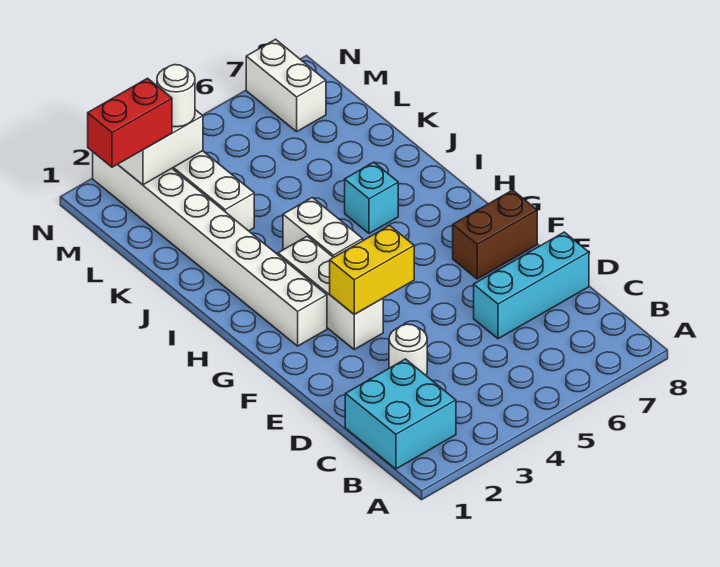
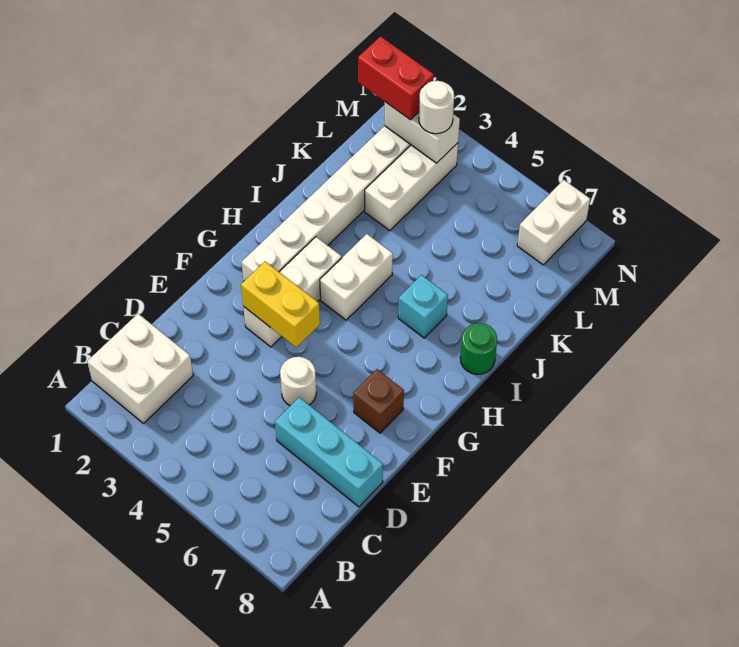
cyan 2x2 brick [345,359,456,469] -> white 2x2 brick [87,314,193,423]
white 1x1 round brick [389,324,427,376] -> white 1x1 round brick moved to [280,357,316,406]
brown 1x2 brick [453,190,537,279] -> brown 1x1 brick [353,369,404,433]
none -> green 1x1 round brick [460,323,497,374]

